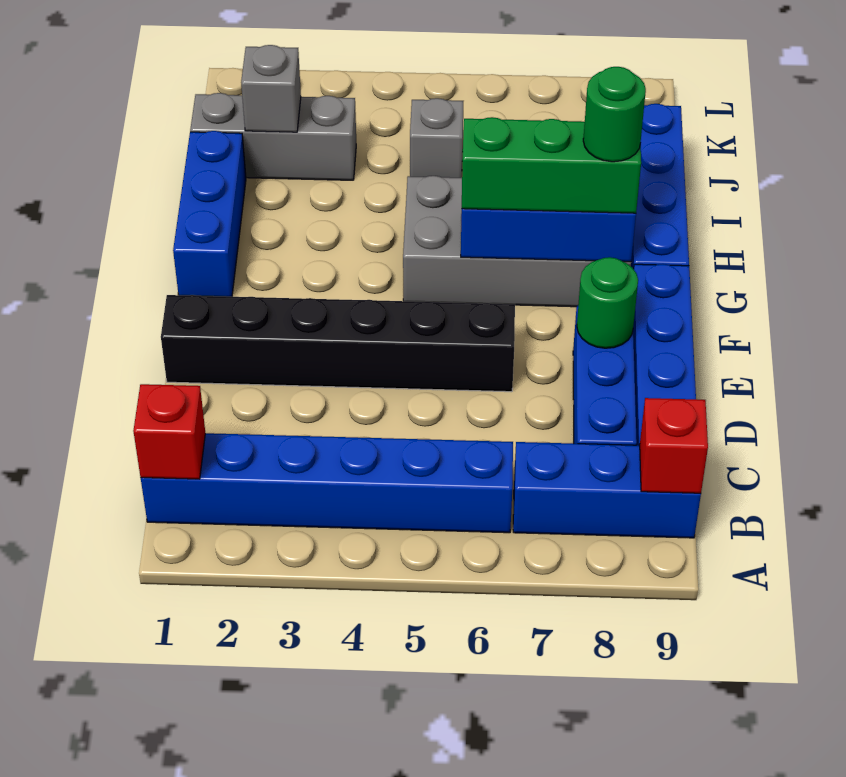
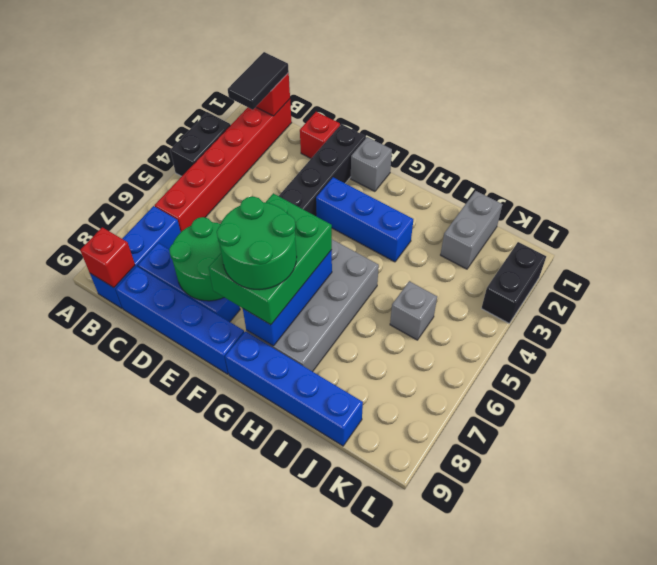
none -> black 1x2 brick [170,112,230,176]
blue 1x6 brick [141,433,513,533] -> red 1x6 brick [155,99,292,232]
none -> black 1x2 tile [228,52,289,110]
none -> red 1x1 brick [300,112,340,158]
green 1x1 round brick [577,257,638,348] -> green 2x2 round brick [169,217,224,301]
blue 1x3 brick [173,131,246,297] -> blue 1x3 brick moved to [316,177,413,262]
green 1x3 brick [462,117,641,213] -> green 2x3 brick [208,193,332,325]
green 1x1 round brick [583,67,646,162] -> green 2x2 round brick [217,197,297,290]
grey 1x3 brick [190,93,356,180] -> grey 1x2 brick [441,191,502,269]
grey 1x1 brick [241,45,301,132] -> grey 1x1 brick moved to [351,137,392,191]
none -> black 1x2 brick [481,242,546,323]

